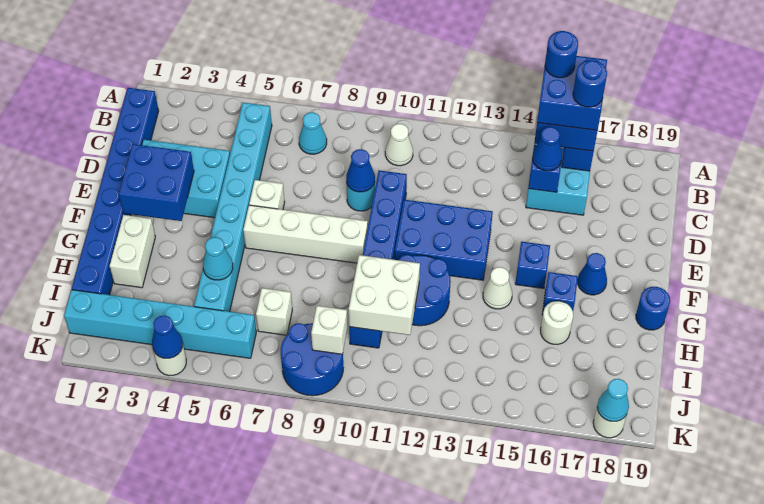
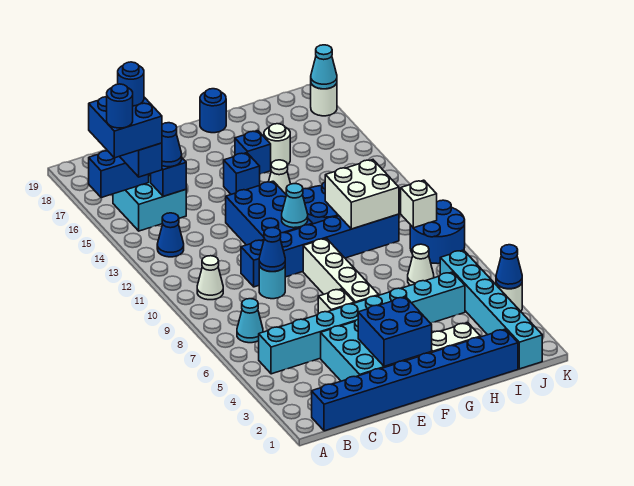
blue 1x1 cone [578,253,607,295] -> blue 1x1 cone moved to [157,213,184,257]
cyan 1x1 cone [203,237,233,280] -> cyan 1x1 cone moved to [282,184,308,228]
white 1x1 brick [256,288,292,335] -> white 1x1 cone [408,244,434,285]

